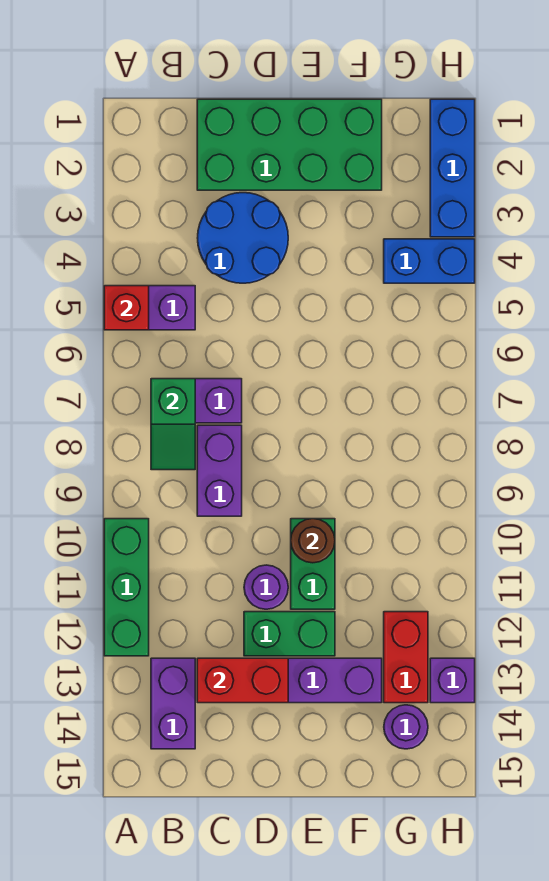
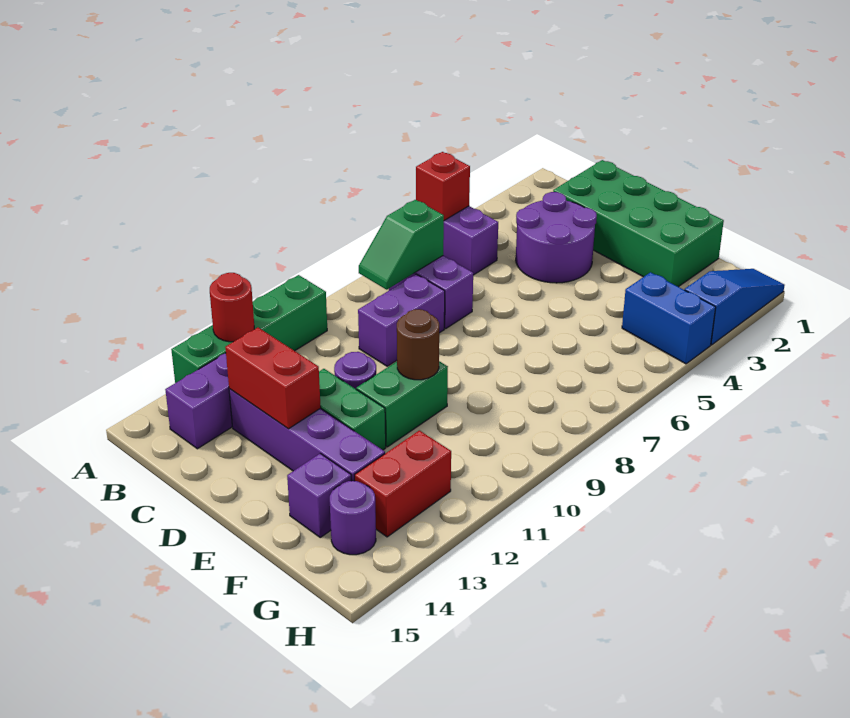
green 1x3 brick [104,519,149,656] -> green 1x4 brick [171,275,327,383]
none -> red 1x1 round brick [210,273,254,342]
blue 2x2 round brick [198,193,288,283] -> purple 2x2 round brick [516,192,597,283]
blue 1x3 brick [430,99,475,237] -> blue 1x3 slope [685,269,785,345]
purple 1x1 brick [430,658,475,703] -> purple 1x1 brick moved to [287,453,352,537]

